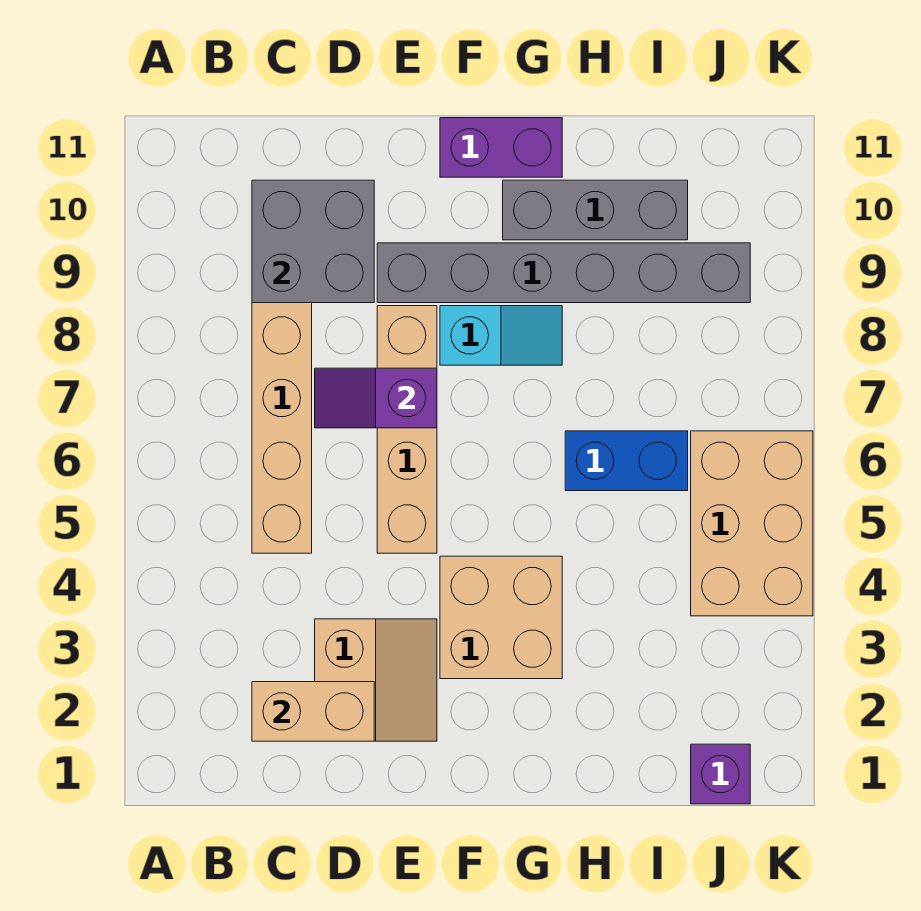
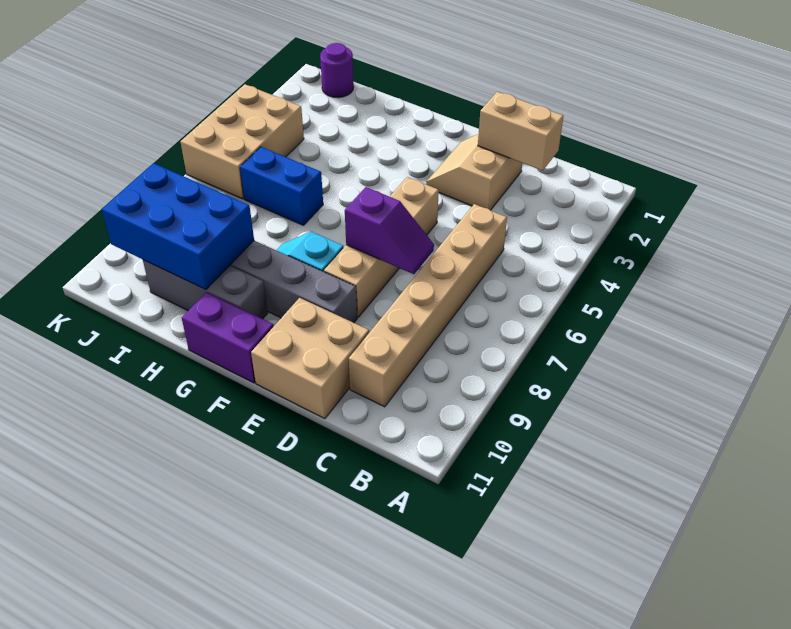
grey 2x2 brick [252,180,374,303] -> none
tan 2x2 brick [440,556,562,679] -> tan 2x2 brick moved to [251,298,369,419]
none -> blue 2x3 brick [102,163,254,290]
purple 1x1 brick [691,744,750,804] -> purple 1x1 round brick [320,43,354,98]

